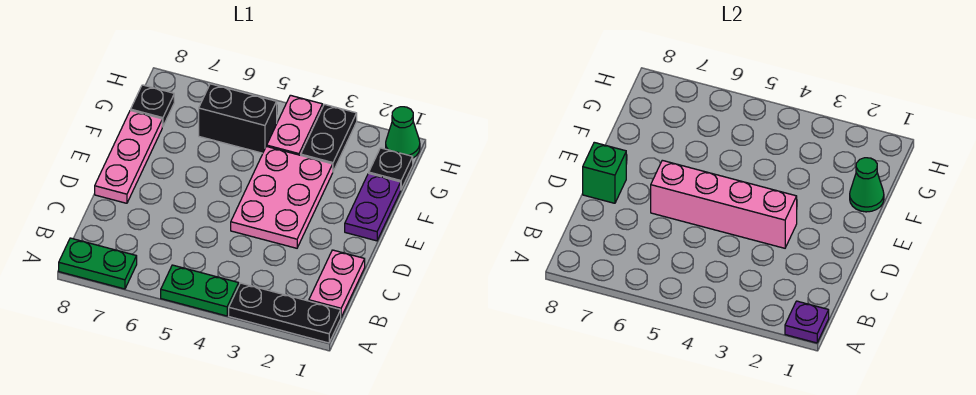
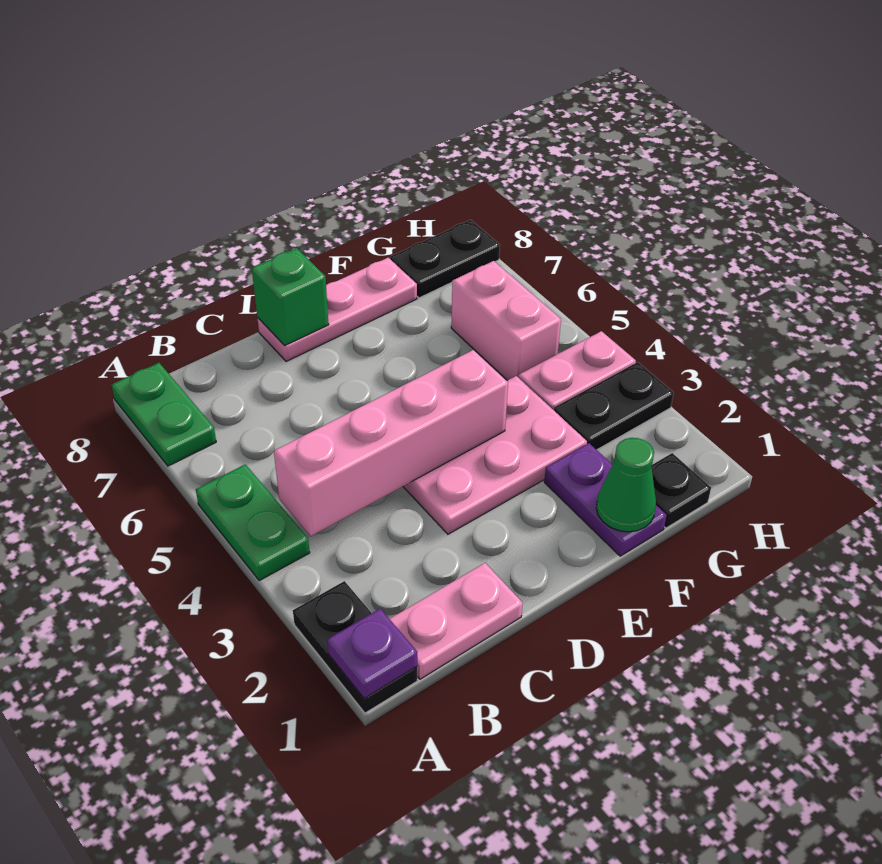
black 1x3 plate [229,283,341,343] -> black 1x2 plate [293,581,417,713]
pink 1x4 brick [651,160,797,248] -> pink 1x4 brick turned to [274,350,508,536]
purple 1x2 plate [345,173,401,241] -> purple 1x2 plate turned to [544,443,667,556]
black 1x2 brick [199,84,277,153] -> pink 1x2 brick [451,261,561,380]
black 1x1 plate [131,85,174,127] -> black 1x2 plate [390,220,500,298]
green 1x1 cone [386,107,420,158] -> none

